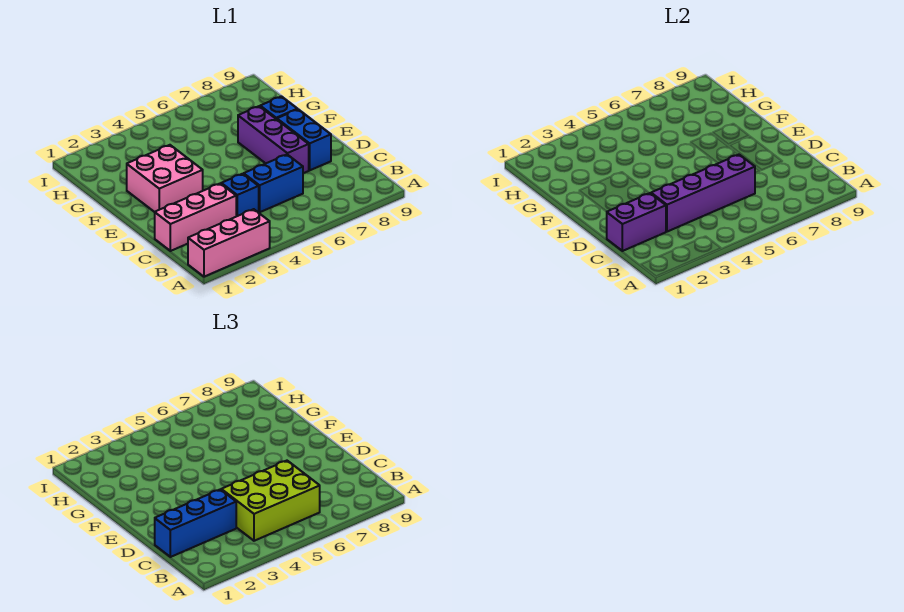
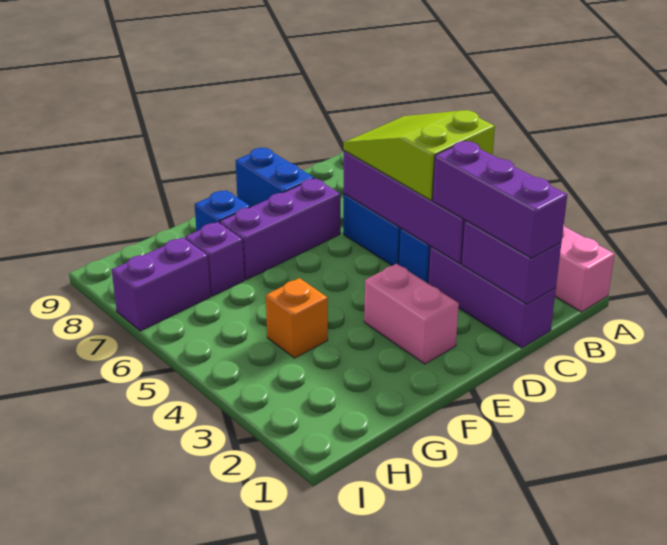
lime 2x3 brick [221,461,320,541] -> lime 2x3 slope [344,110,495,200]
pink 1x3 brick [155,183,236,251] -> purple 1x3 brick [428,246,556,348]
blue 1x3 brick [155,489,236,557] -> purple 1x3 brick [432,141,567,258]
blue 1x2 brick [277,109,331,170] -> blue 1x2 brick turned to [235,148,314,207]
pink 2x2 brick [127,145,203,212] -> pink 1x2 brick [364,264,459,364]
none -> orange 1x1 brick [266,278,328,358]
none -> purple 1x1 brick [185,222,245,296]
none -> purple 1x2 brick [112,238,210,331]

